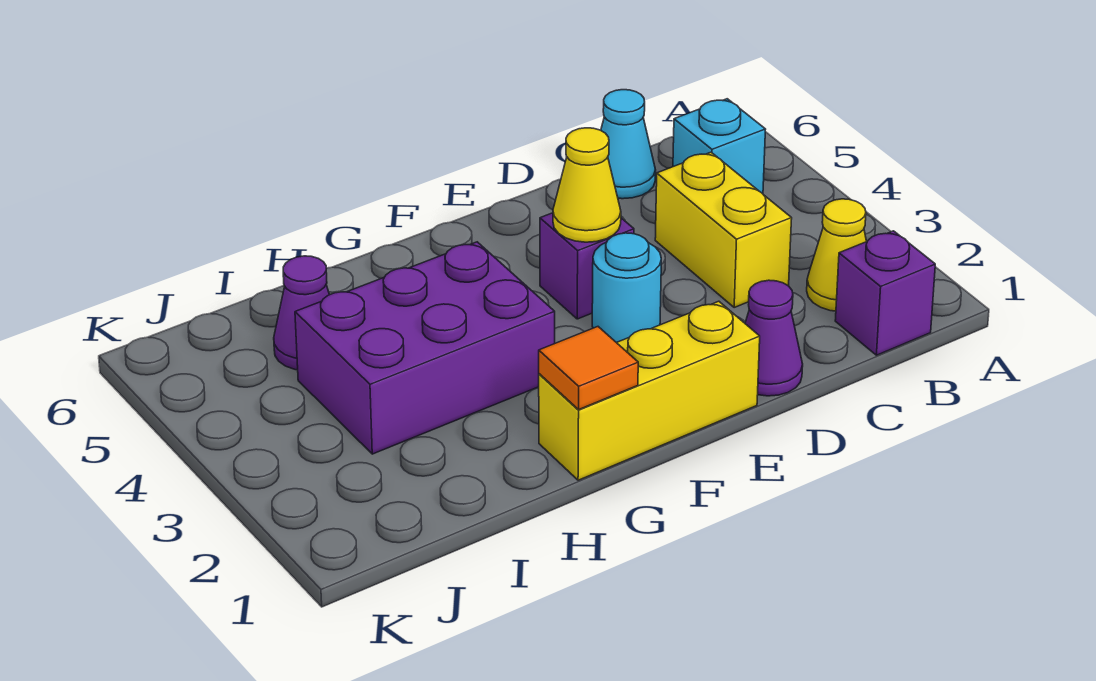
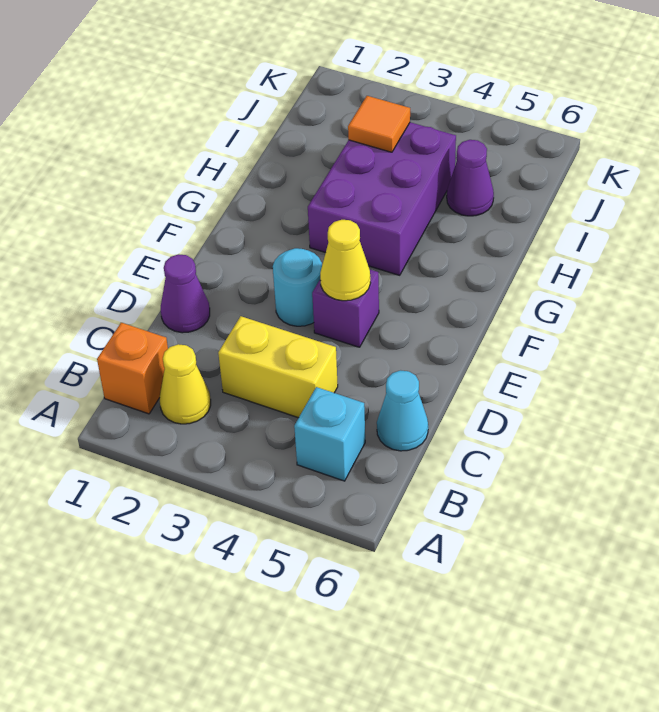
purple 1x1 brick [835,231,935,355] -> orange 1x1 brick [97,323,168,414]
yellow 1x3 brick [539,301,760,480] -> none
orange 1x1 tile [539,327,638,409] -> orange 1x1 tile moved to [348,96,410,152]

